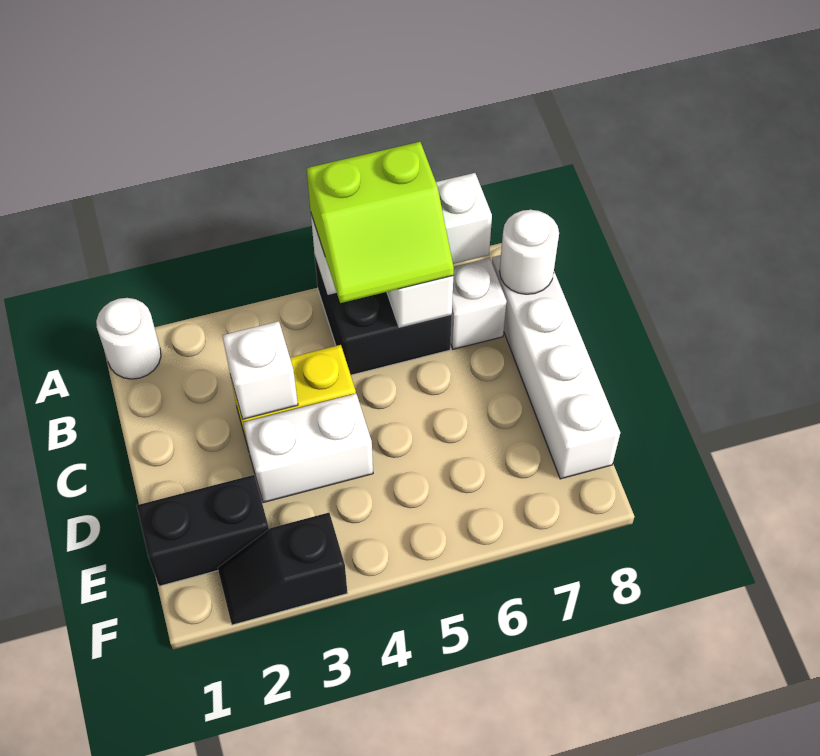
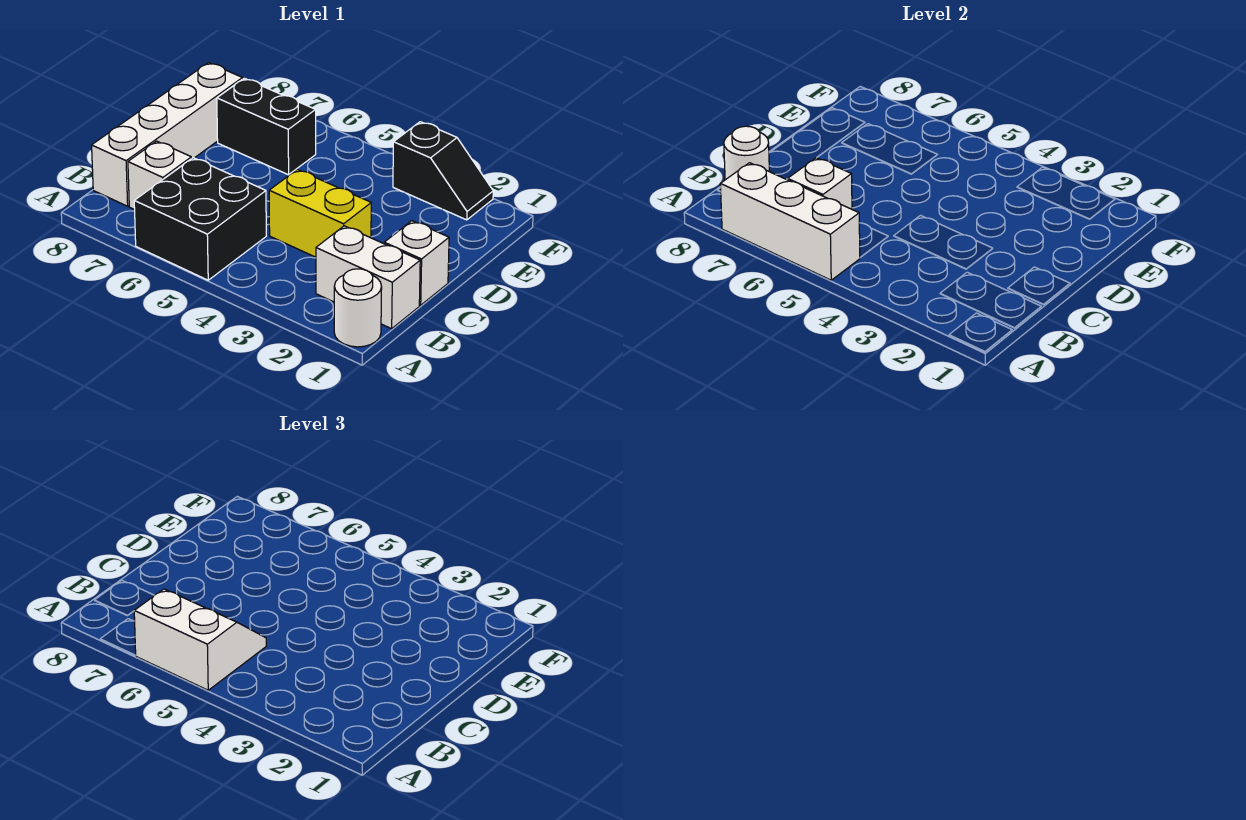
lime 2x2 slope [307,142,454,303] -> white 2x2 slope [134,589,266,690]
white 1x1 brick [222,321,298,419] -> white 1x1 brick moved to [384,221,449,305]
white 1x2 brick [243,394,373,503] -> white 1x2 brick moved to [316,226,420,329]
black 1x2 brick [137,475,269,586] -> black 1x2 brick moved to [217,78,316,175]

